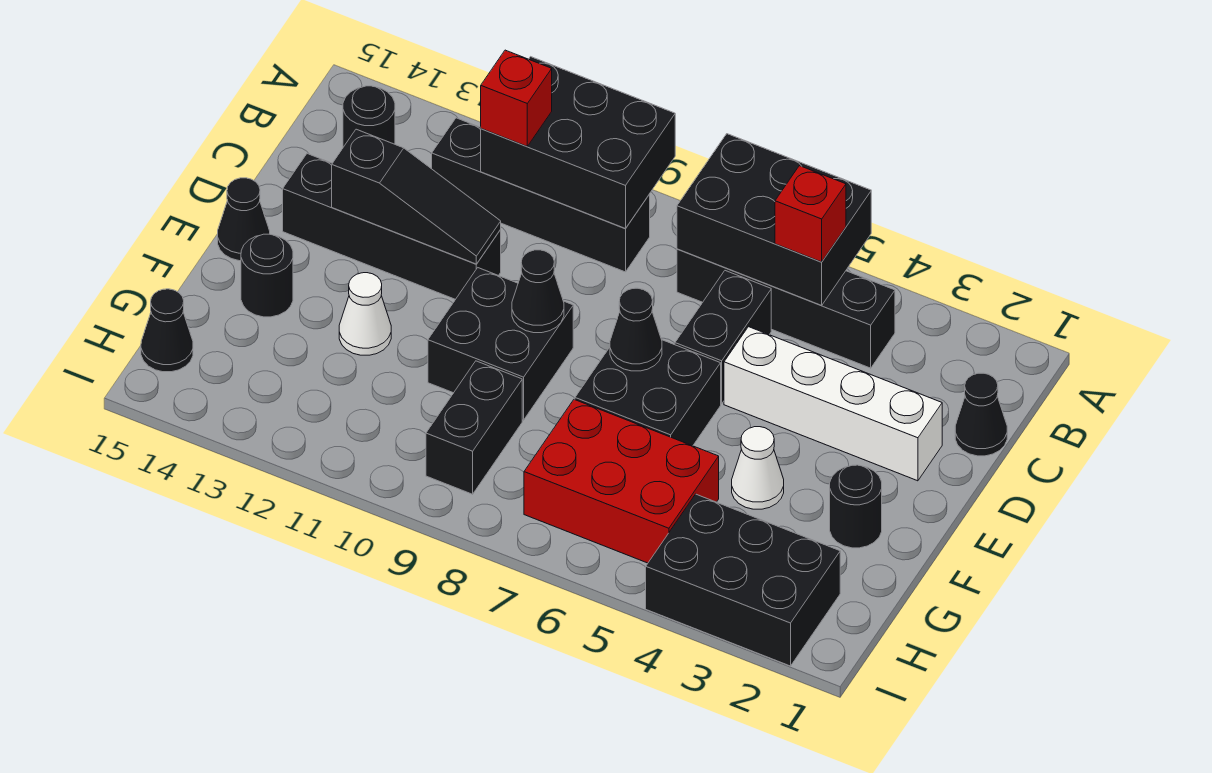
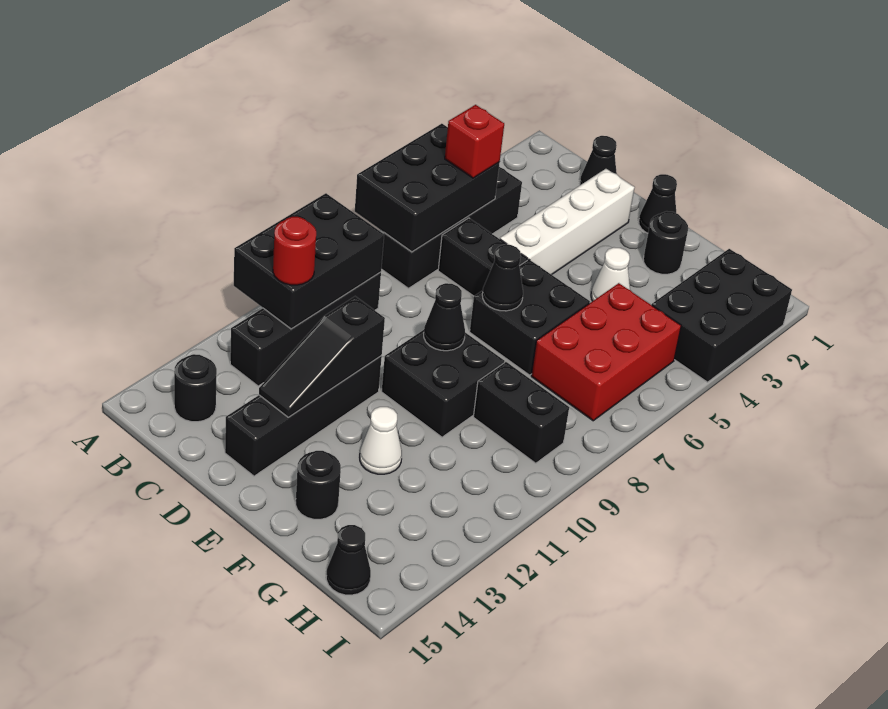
red 1x1 brick [481,50,552,146] -> red 1x1 round brick [273,217,316,285]
black 1x3 slope [332,129,501,264] -> black 1x3 slope turned to [259,296,385,417]
black 1x1 cone [218,178,270,261] -> black 1x1 cone moved to [639,174,677,233]

